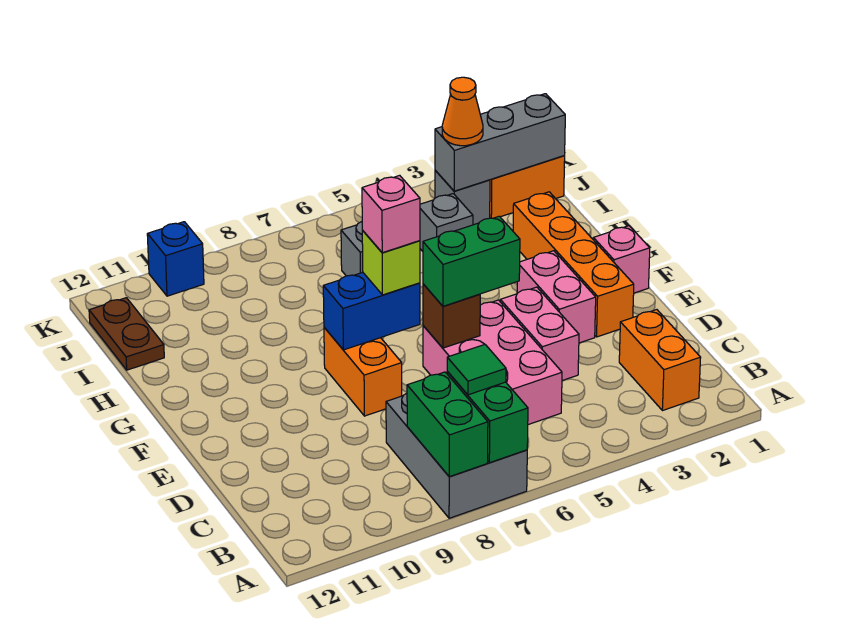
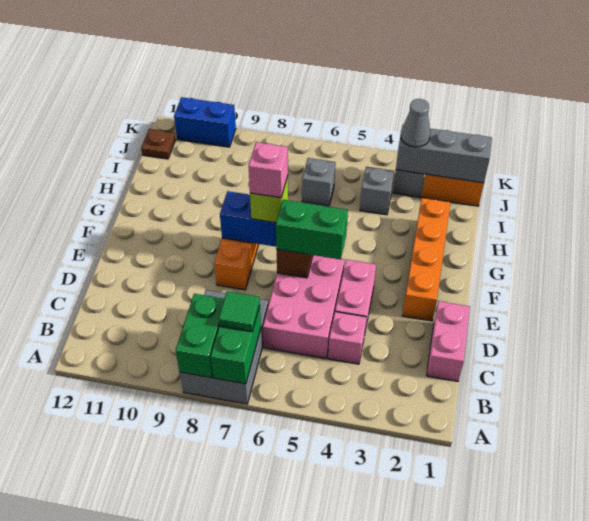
orange 1x2 brick [619,310,701,411] -> none
pink 1x2 brick [517,251,596,343] -> pink 1x2 brick moved to [427,301,470,381]
pink 1x1 brick [593,226,650,293] -> pink 1x1 brick moved to [328,312,366,364]
brown 1x2 plate [89,298,164,370] -> brown 1x1 plate [141,129,175,159]
orange 1x1 cone [442,77,483,146] -> grey 1x1 cone [401,99,430,147]
blue 1x1 brick [147,222,204,296] -> blue 1x2 brick [174,97,236,147]

